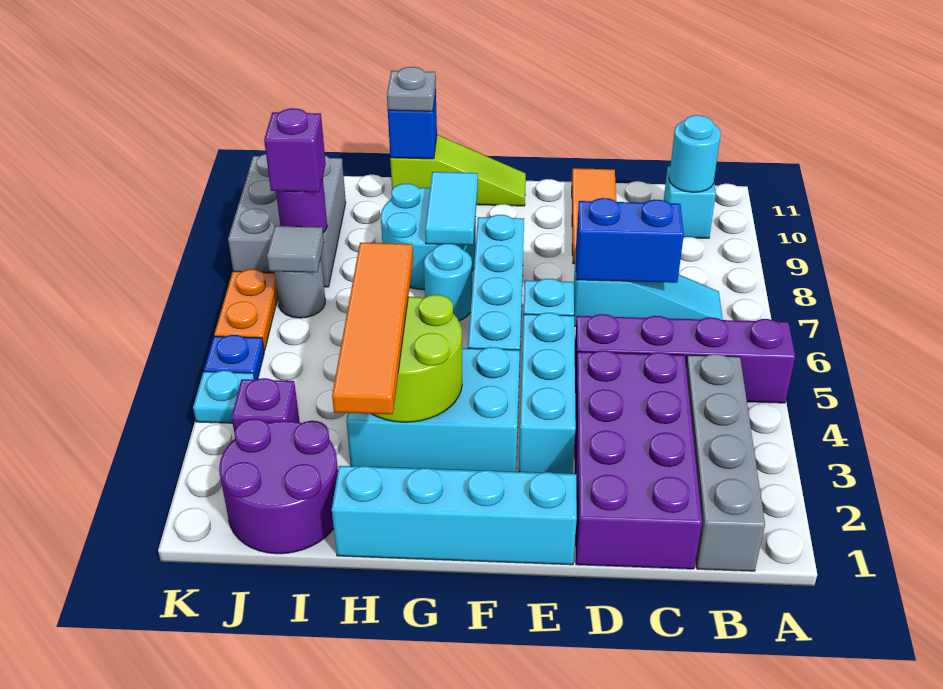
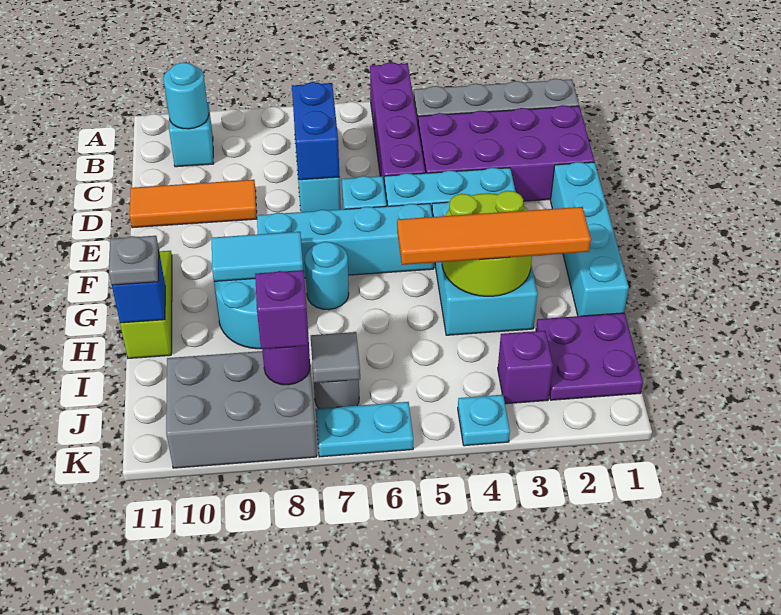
purple 2x2 round brick [219,419,338,554] -> purple 2x2 plate [536,313,643,400]
blue 1x1 plate [204,335,264,380] -> none
orange 1x2 plate [214,269,278,351] -> cyan 1x2 plate [316,402,413,457]

